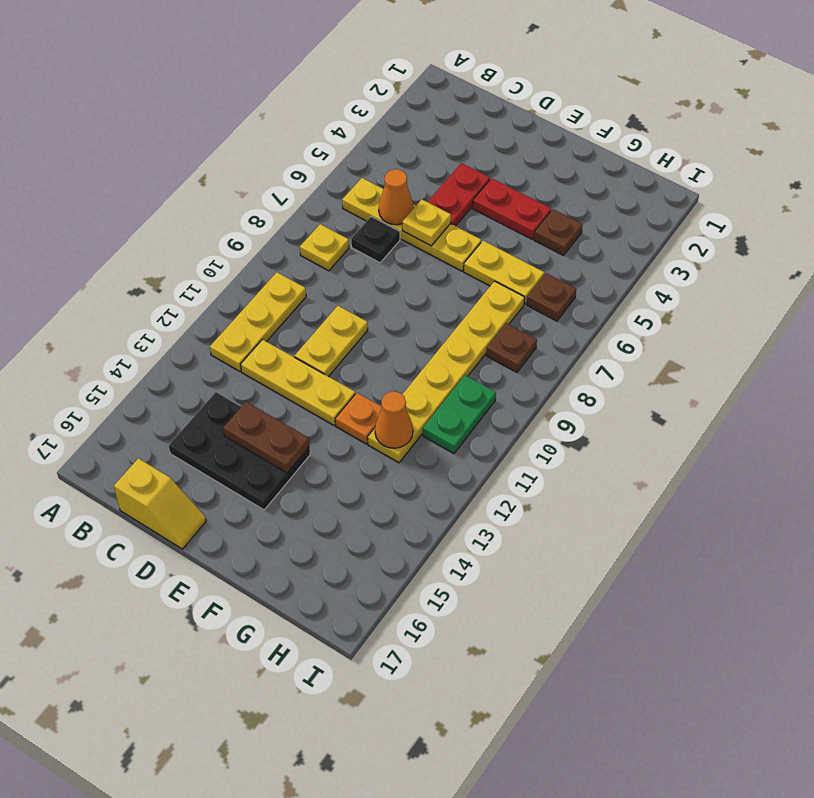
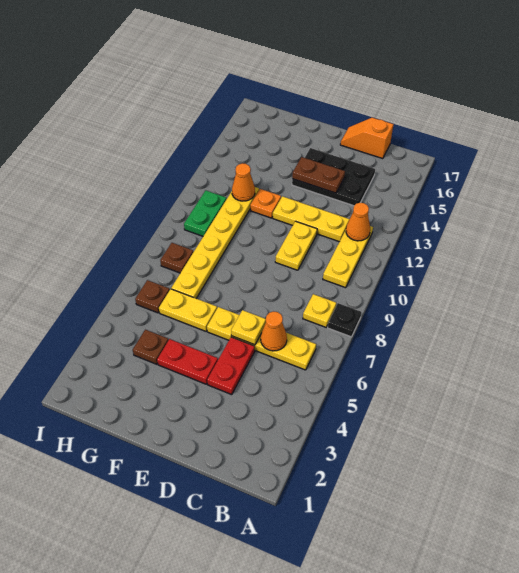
none -> orange 1x1 cone [346,203,370,241]
black 1x1 plate [351,216,400,263] -> black 1x1 plate moved to [328,303,361,337]
yellow 1x2 slope [114,458,206,549] -> orange 1x2 slope [340,118,394,159]

